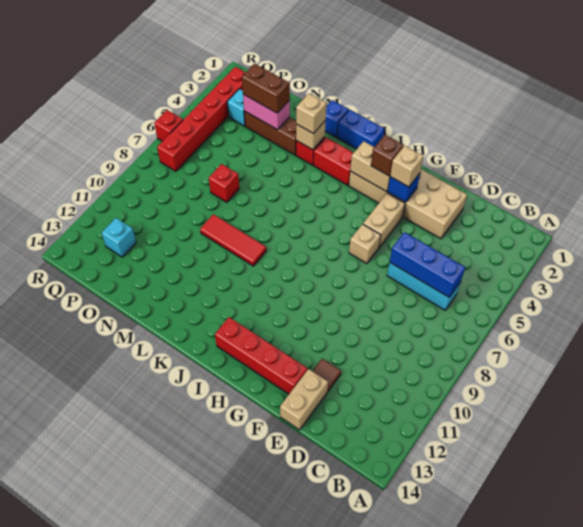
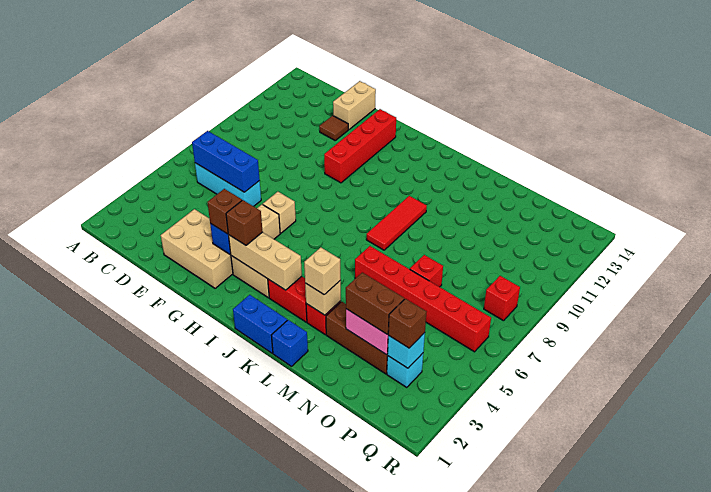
red 1x4 brick [215,317,307,394] -> red 1x4 brick turned to [324,109,396,183]
tan 1x1 brick [390,146,424,187] -> brown 1x1 brick [207,189,242,234]
tan 1x2 brick [350,141,390,192] -> tan 1x3 brick [229,232,302,290]
red 1x3 tile [200,214,266,266] -> red 1x3 tile turned to [366,196,427,250]
none -> brown 1x1 brick [388,299,426,348]
cyan 1x1 brick [102,218,136,257] -> cyan 1x1 brick moved to [388,333,425,368]
red 1x6 brick [157,67,246,171] -> red 1x6 brick turned to [355,246,491,352]
red 1x1 brick [154,110,183,141] -> red 1x1 brick moved to [484,276,520,321]

